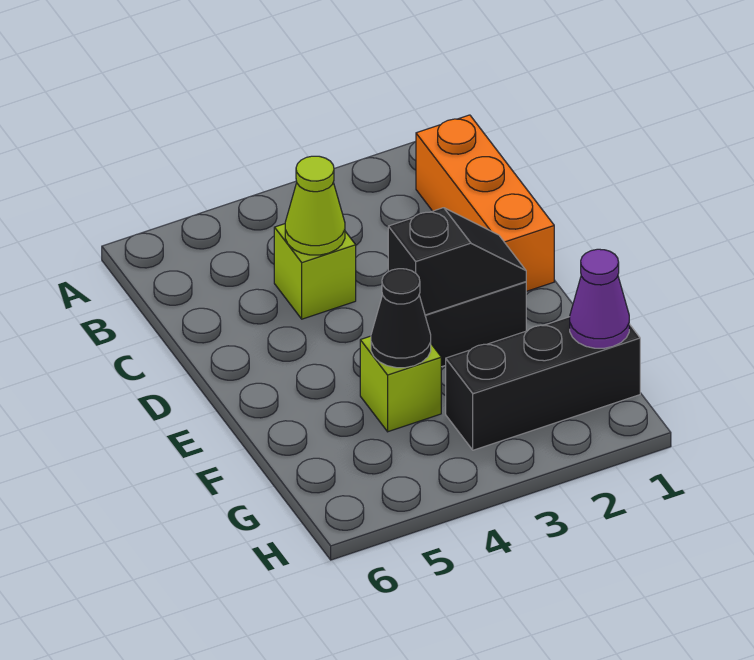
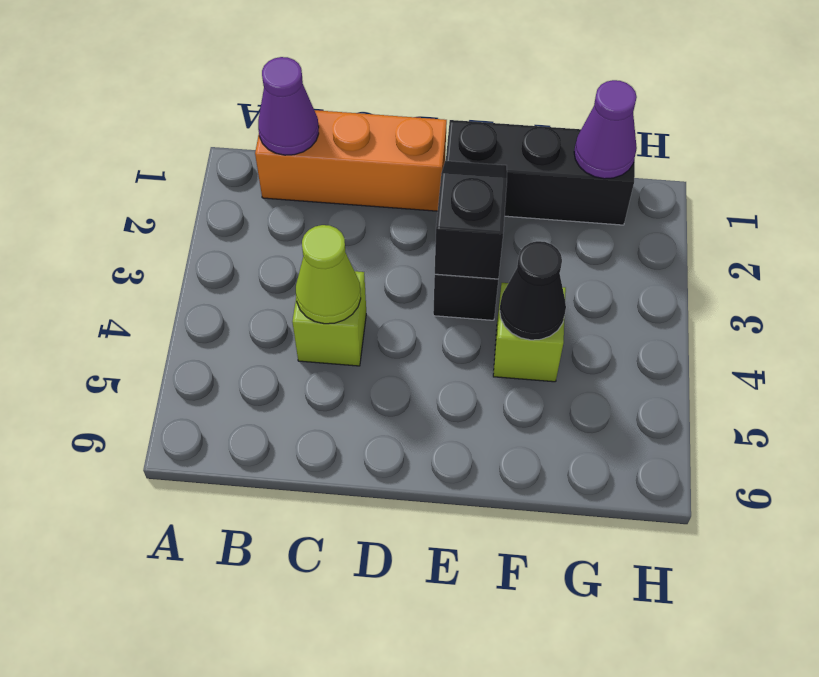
none -> purple 1x1 cone [258,57,319,155]
black 1x3 brick [446,317,640,450] -> black 1x3 brick turned to [446,120,635,225]

